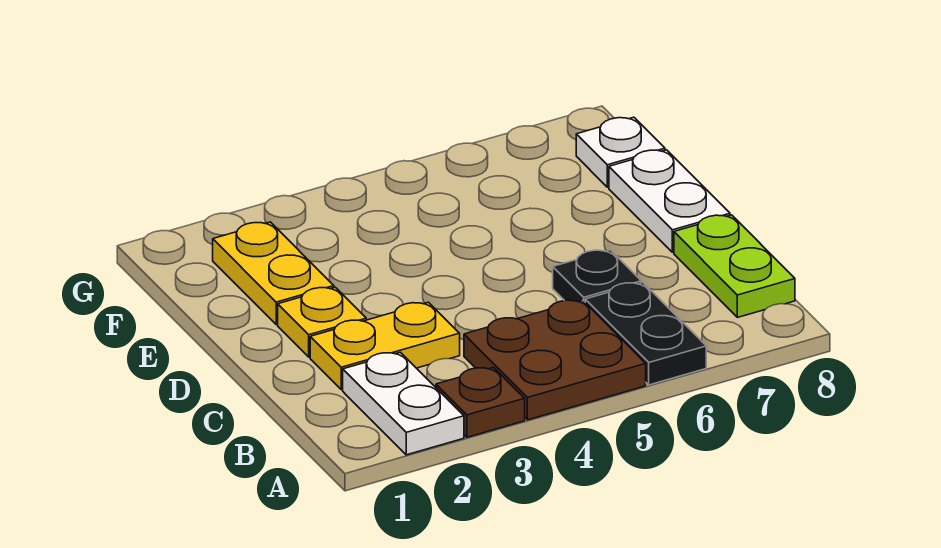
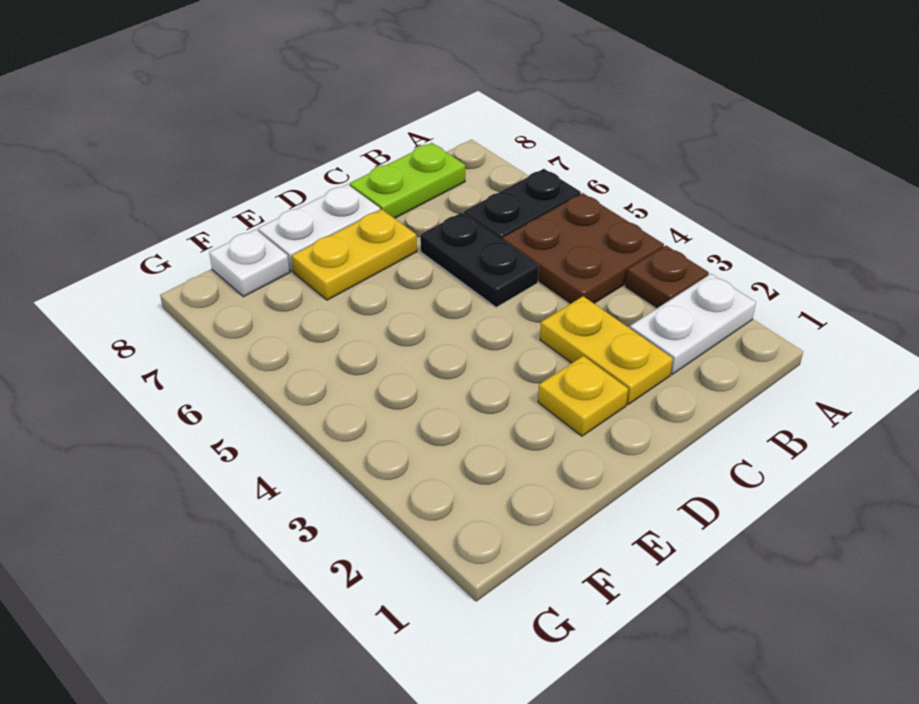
black 1x1 plate [553,250,641,302] -> black 1x2 plate [420,212,539,307]
yellow 1x2 plate [213,222,334,325] -> yellow 1x2 plate moved to [292,209,417,300]

